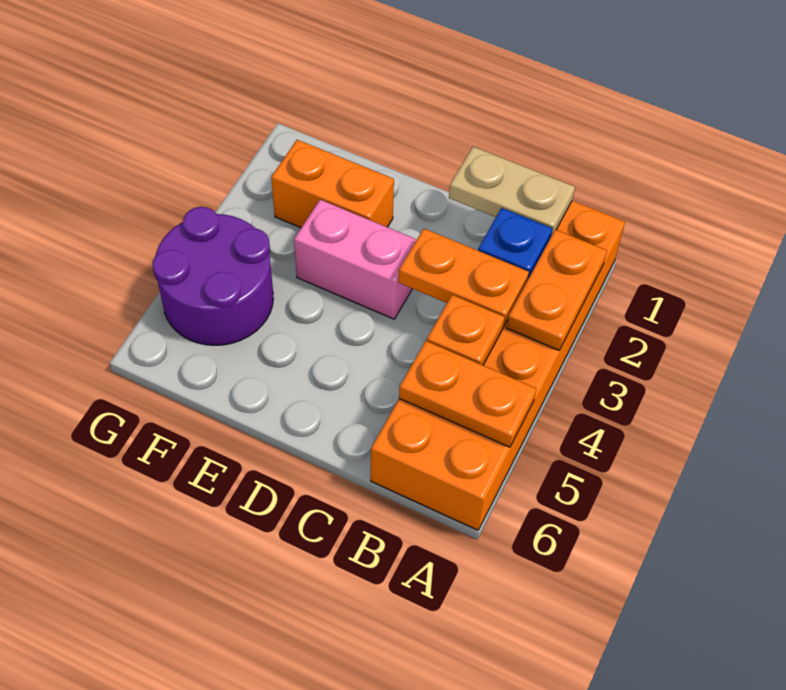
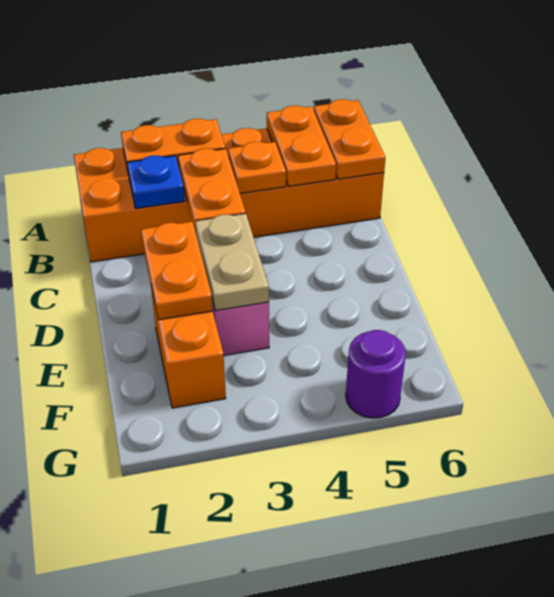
none -> orange 1x2 plate [314,99,385,179]
tan 1x2 plate [449,147,575,236] -> tan 1x2 plate moved to [195,214,269,311]
none -> orange 1x2 plate [141,222,213,320]
purple 2x2 round brick [153,207,273,345] -> purple 1x1 round brick [346,330,406,418]

